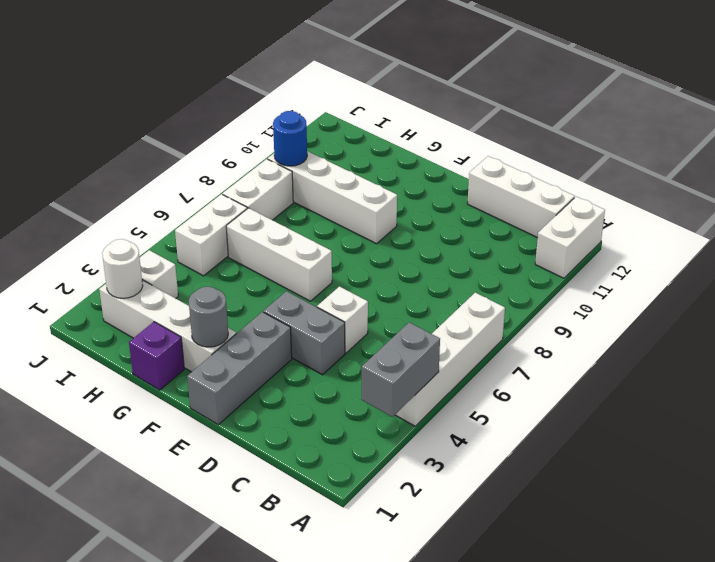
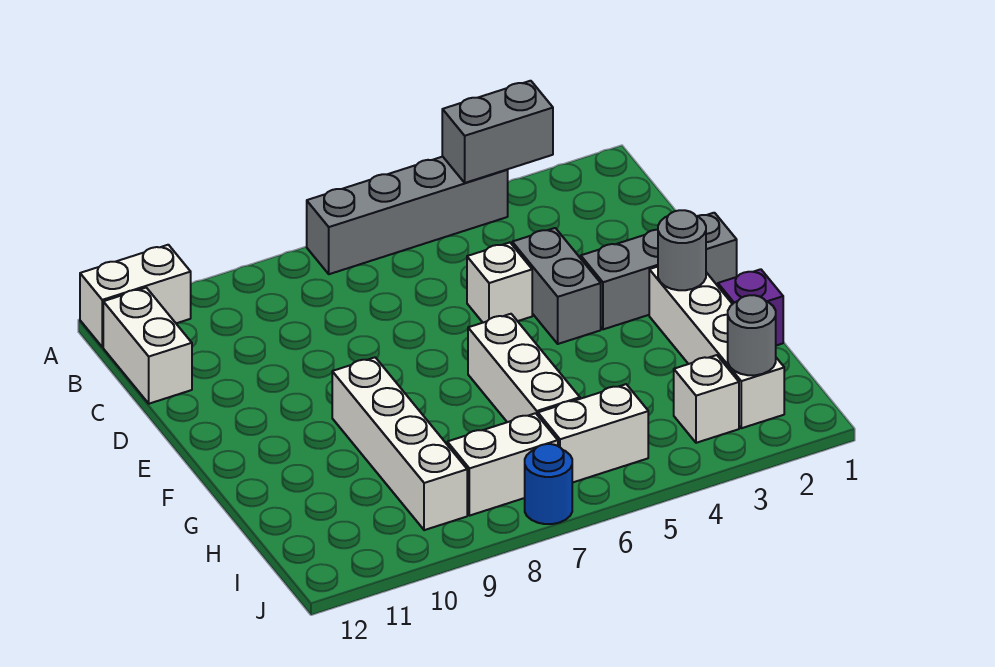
white 1x4 brick [395,293,505,426] -> grey 1x4 brick [307,157,508,274]
white 1x3 brick [467,156,575,238] -> white 1x2 brick [103,288,192,404]
white 1x1 round brick [102,239,143,298] -> grey 1x1 round brick [728,295,776,375]
blue 1x1 round brick [273,111,307,166] -> blue 1x1 round brick moved to [525,444,572,524]

